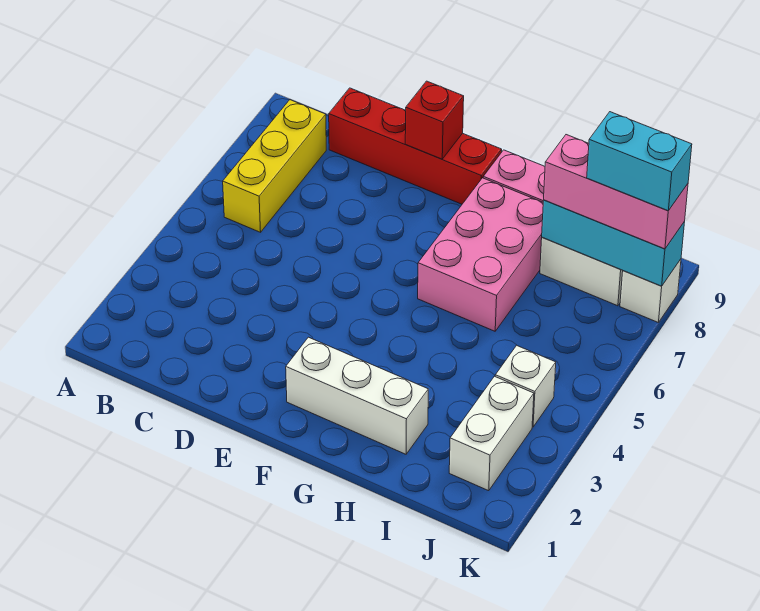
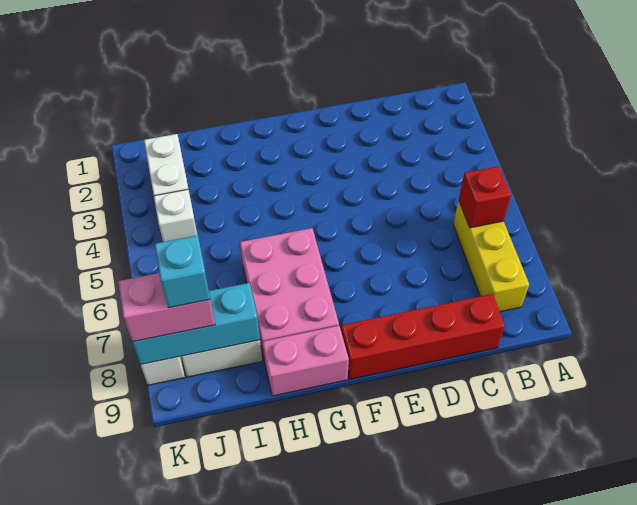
red 1x1 brick [405,81,464,159] -> red 1x1 brick moved to [459,166,511,228]
white 1x3 brick [286,337,428,454] -> none
pink 1x3 brick [544,135,688,249] -> pink 1x2 brick [118,273,215,342]
cyan 1x2 brick [587,112,692,211] -> cyan 1x1 brick [155,235,210,308]

